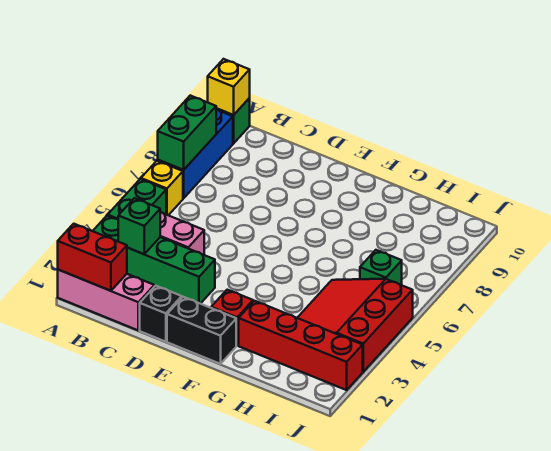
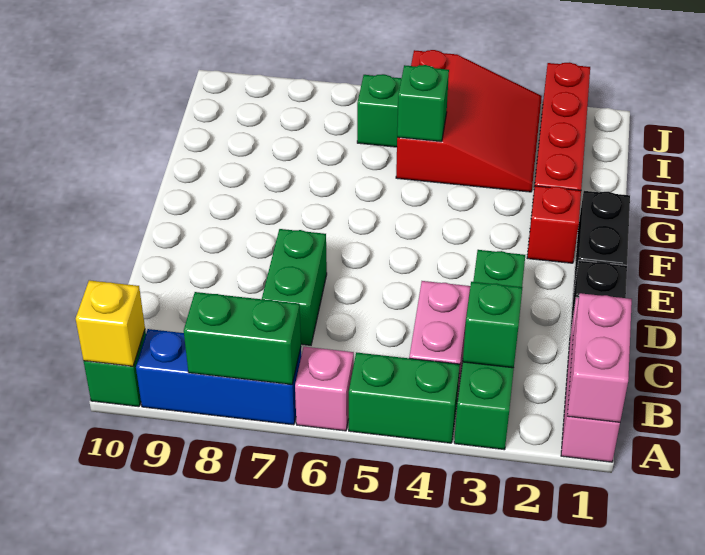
red 1x2 brick [58,224,127,291] -> pink 1x2 brick [567,293,632,422]
yellow 1x1 brick [141,161,183,215] -> pink 1x1 brick [295,347,354,431]
none -> green 1x2 brick [262,229,327,345]
red 3x3 slope [298,279,413,372] -> red 3x3 slope turned to [396,50,542,192]
none -> green 1x1 brick [397,65,449,142]

